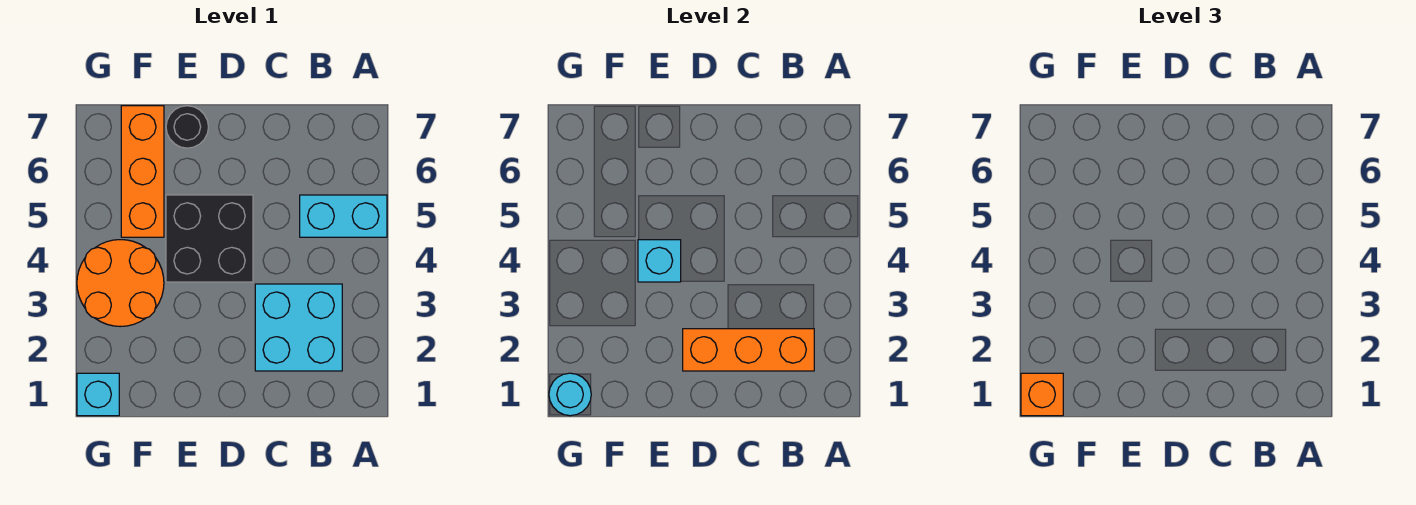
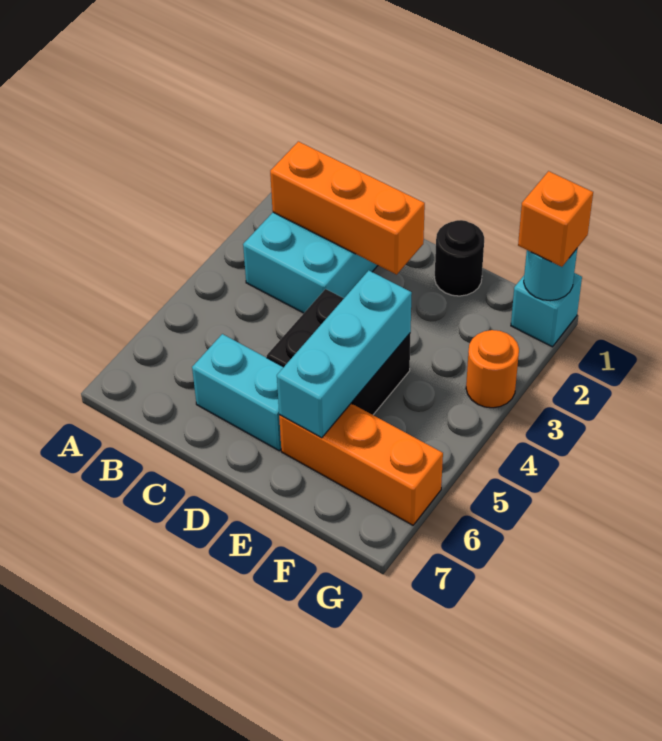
cyan 1x2 brick [300,195,387,237] -> cyan 1x2 brick moved to [192,334,283,451]
cyan 1x1 brick [638,240,681,282] -> cyan 1x3 brick [277,270,412,438]
black 1x1 round brick [166,106,208,148] -> black 1x1 round brick moved to [435,220,484,296]
orange 2x2 round brick [77,240,164,327] -> orange 1x1 round brick [466,330,519,408]
orange 1x3 brick [121,106,164,237] -> orange 1x3 brick turned to [279,403,443,525]

